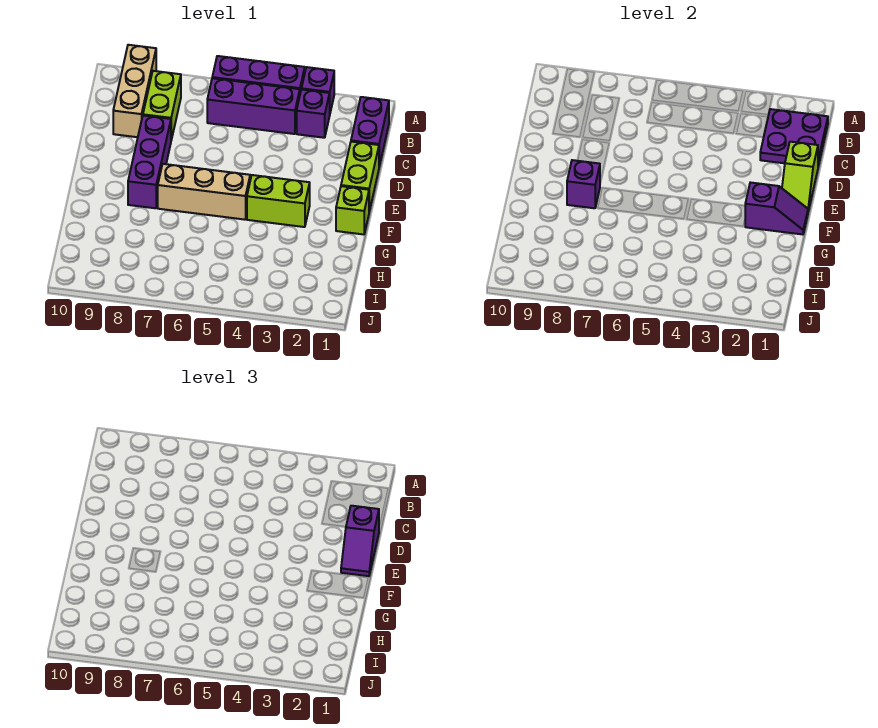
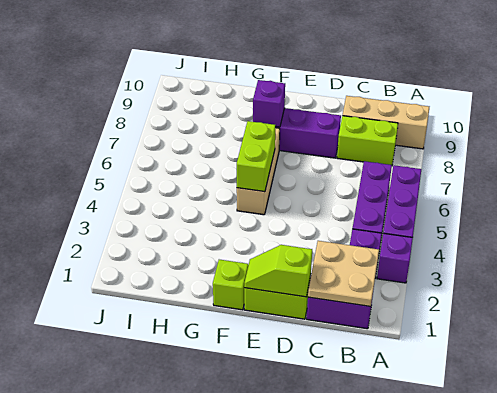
purple 2x2 plate [760,109,828,166] -> tan 2x2 plate [308,241,379,307]
purple 1x2 slope [341,506,379,576] -> none
purple 1x2 slope [745,182,808,234] -> none
lime 1x2 brick [247,175,310,227] -> lime 1x2 brick moved to [237,121,275,192]

